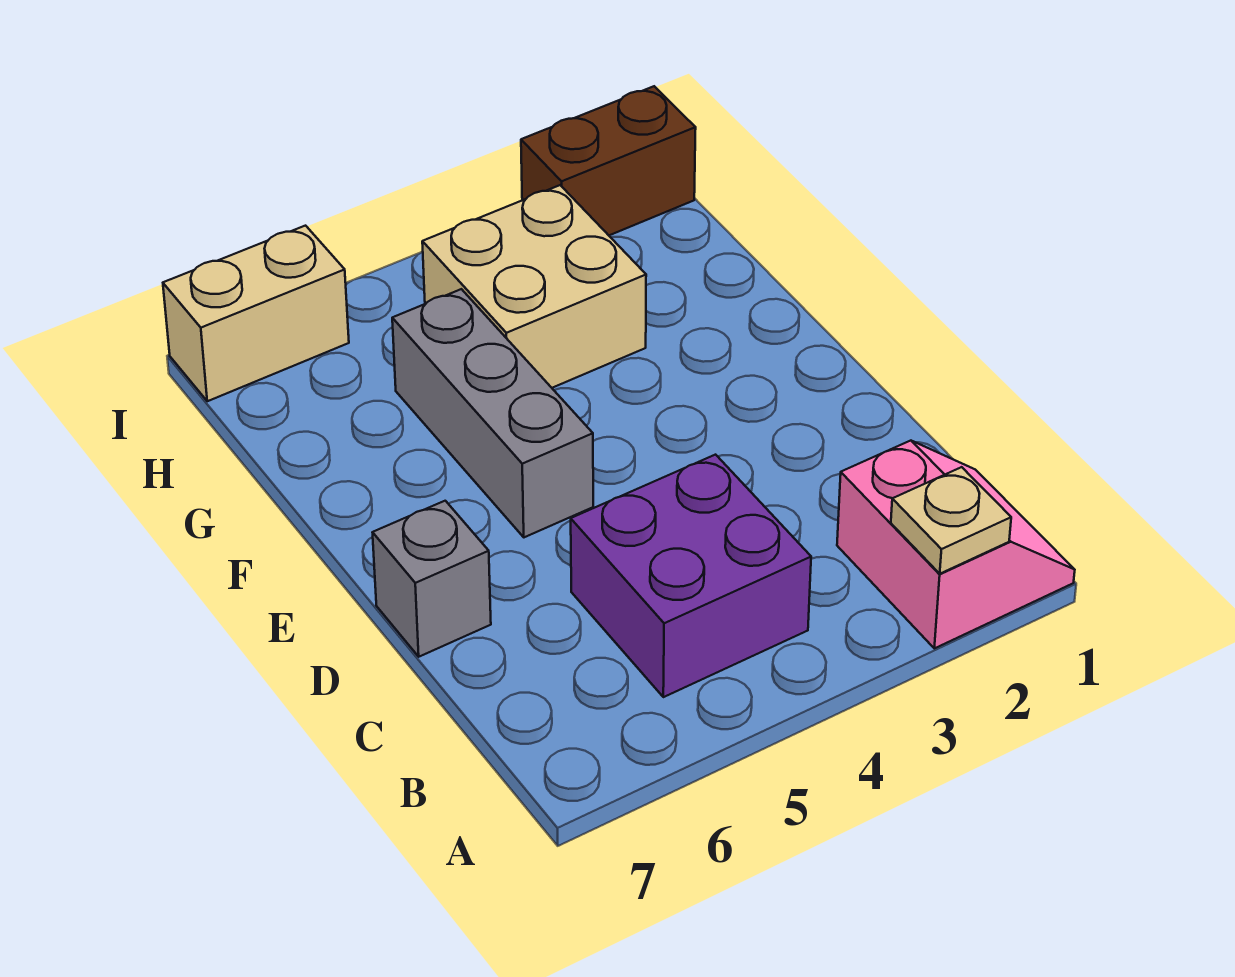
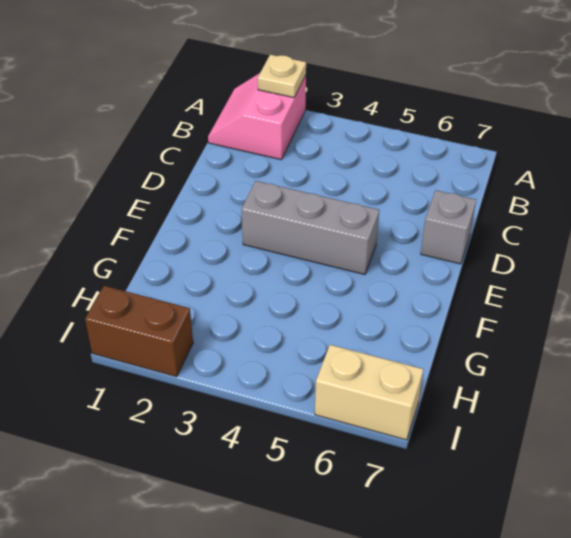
purple 2x2 brick [571,455,811,697] -> none
grey 1x3 brick [392,289,593,537] -> grey 1x3 brick turned to [241,181,379,275]
tan 2x2 brick [422,185,646,388] -> none

